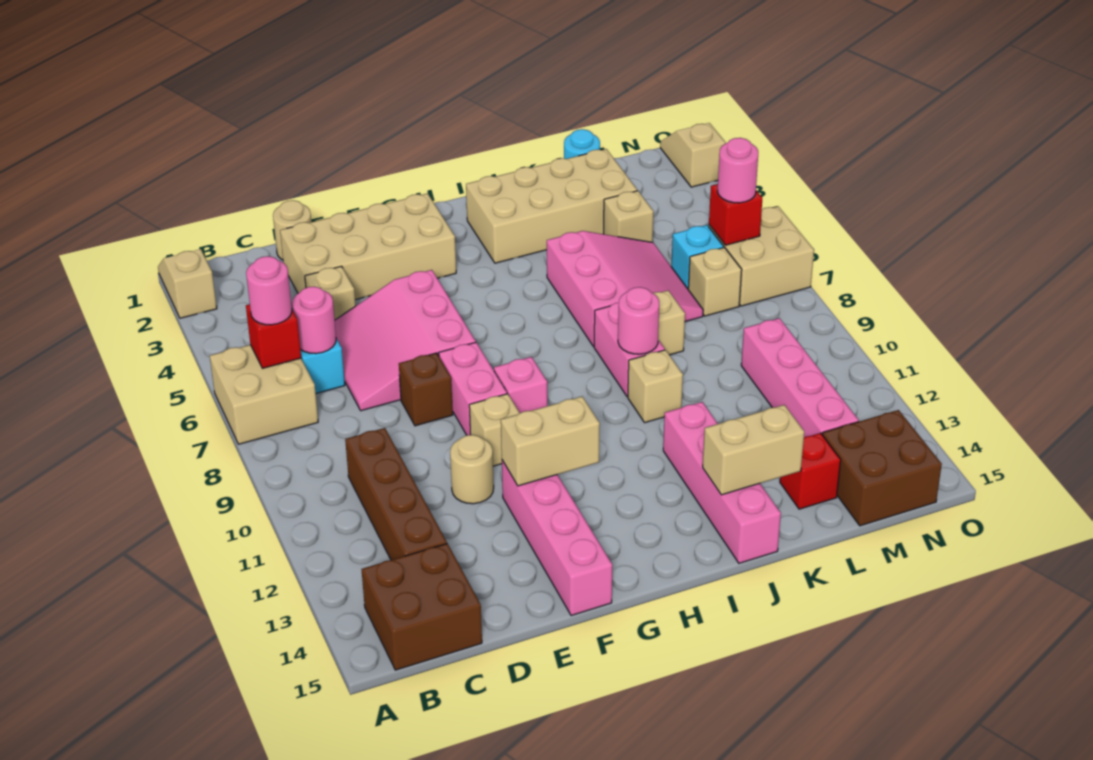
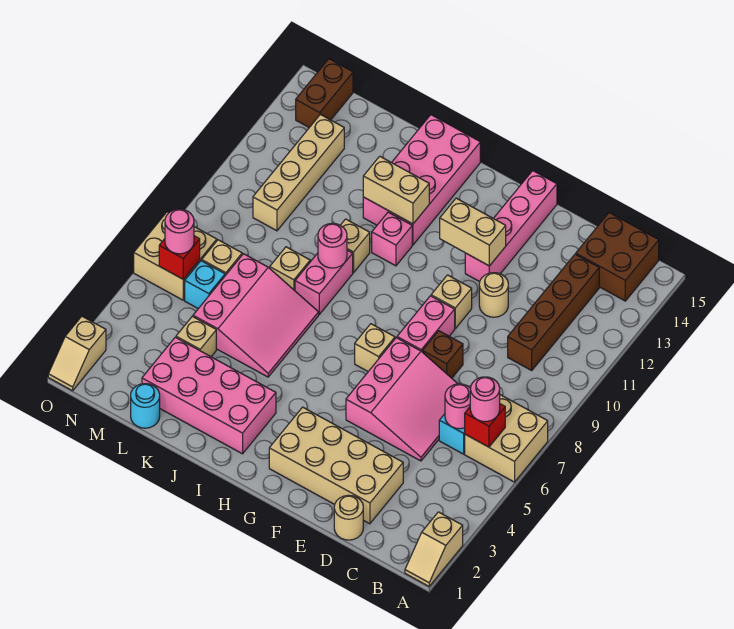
tan 1x1 brick [305,266,356,320] -> tan 1x1 brick moved to [355,324,395,371]
pink 1x1 brick [494,357,547,413] -> pink 1x1 brick moved to [372,212,412,266]
tan 2x4 brick [466,149,637,263] -> pink 2x4 brick [142,337,276,454]
pink 3x3 slope [547,231,703,347] -> pink 3x3 slope turned to [193,254,319,377]
pink 1x4 brick [663,402,781,563] -> pink 2x4 brick [363,115,480,245]
tan 1x2 brick [703,405,804,495] -> tan 1x2 brick moved to [363,156,429,224]
red 1x1 brick [780,433,841,509] -> none
pink 1x4 brick [741,318,859,437] -> tan 1x4 brick [253,114,344,231]
brown 2x2 brick [822,410,942,526] -> brown 1x2 brick [296,59,353,127]

